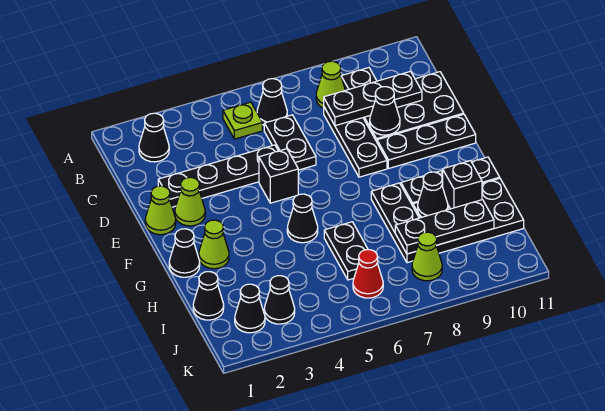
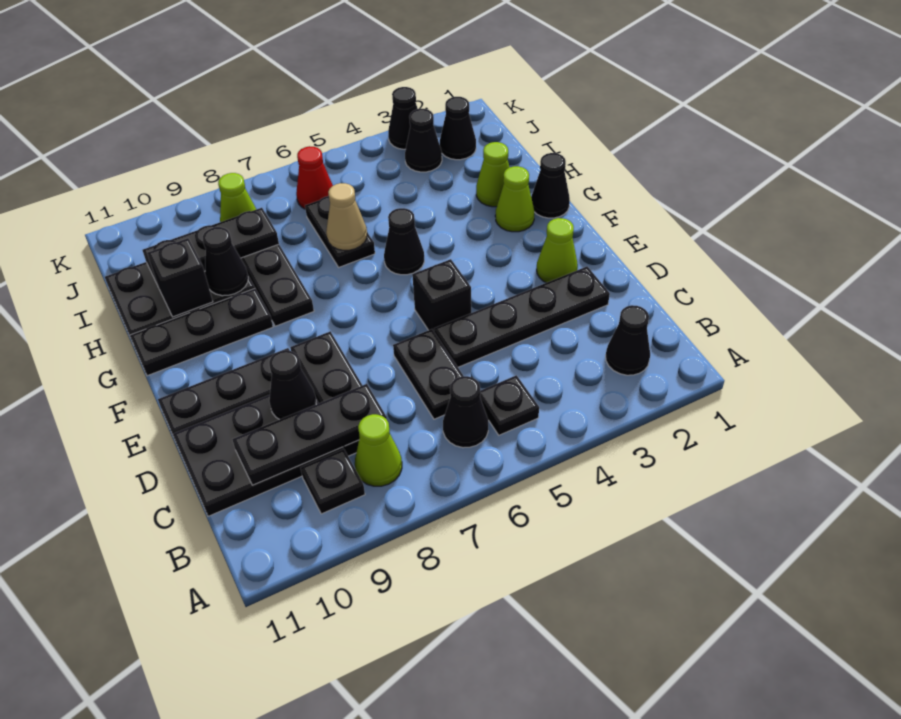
lime 1x1 plate [223,102,262,139] -> black 1x1 plate [480,375,539,435]
lime 1x1 cone [145,186,176,235] -> lime 1x1 cone moved to [476,142,510,207]
none -> tan 1x1 cone [326,183,367,250]
black 1x1 cone [193,272,224,320] -> black 1x1 cone moved to [388,87,418,149]

